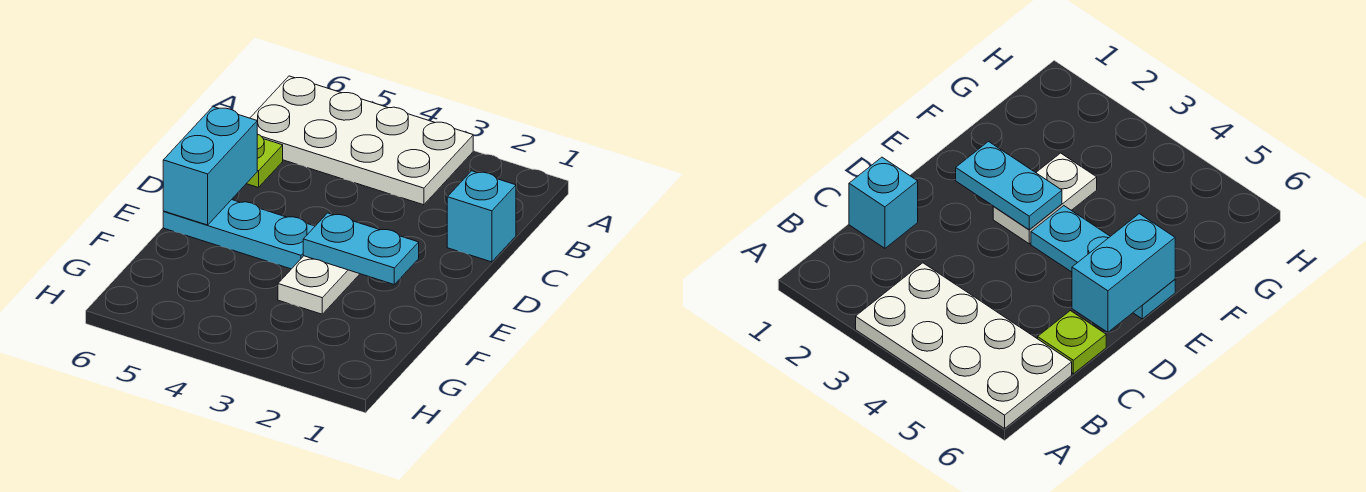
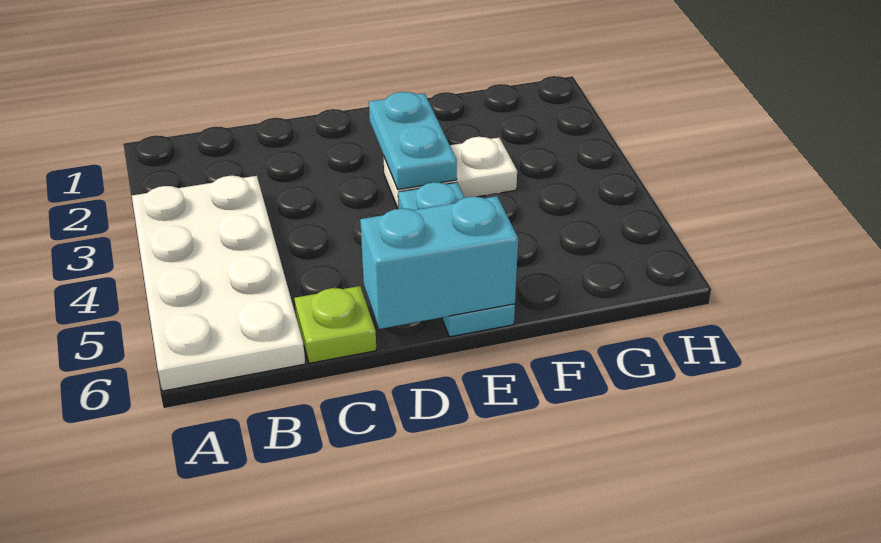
cyan 1x1 brick [447,171,516,262] -> none

